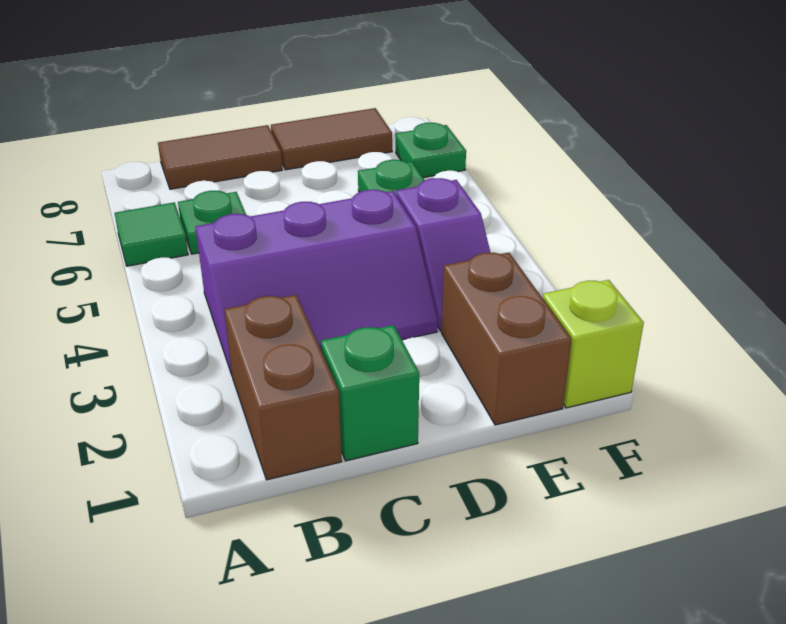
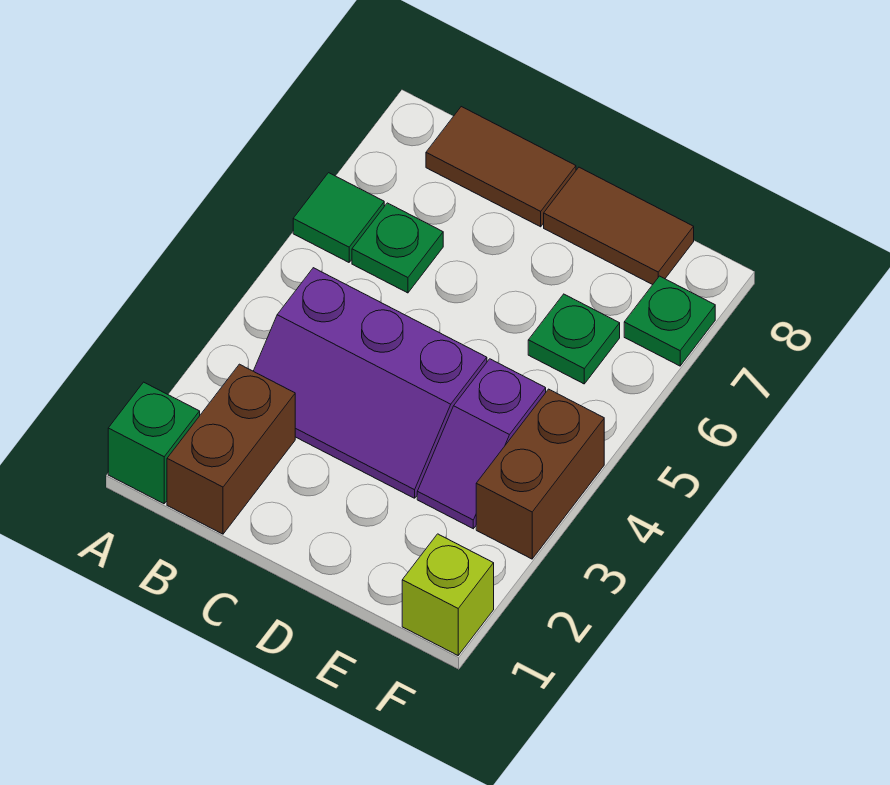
green 1x1 brick [321,325,419,461] -> green 1x1 brick moved to [108,382,200,504]
brown 1x2 brick [442,252,572,425] -> brown 1x2 brick moved to [476,389,604,559]

